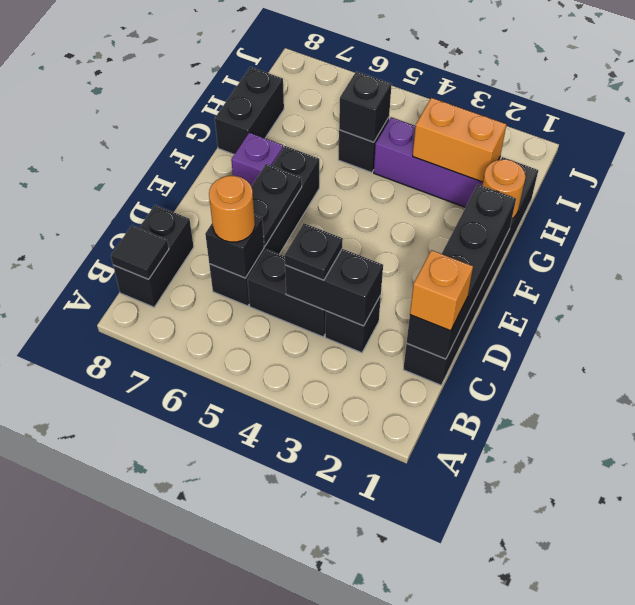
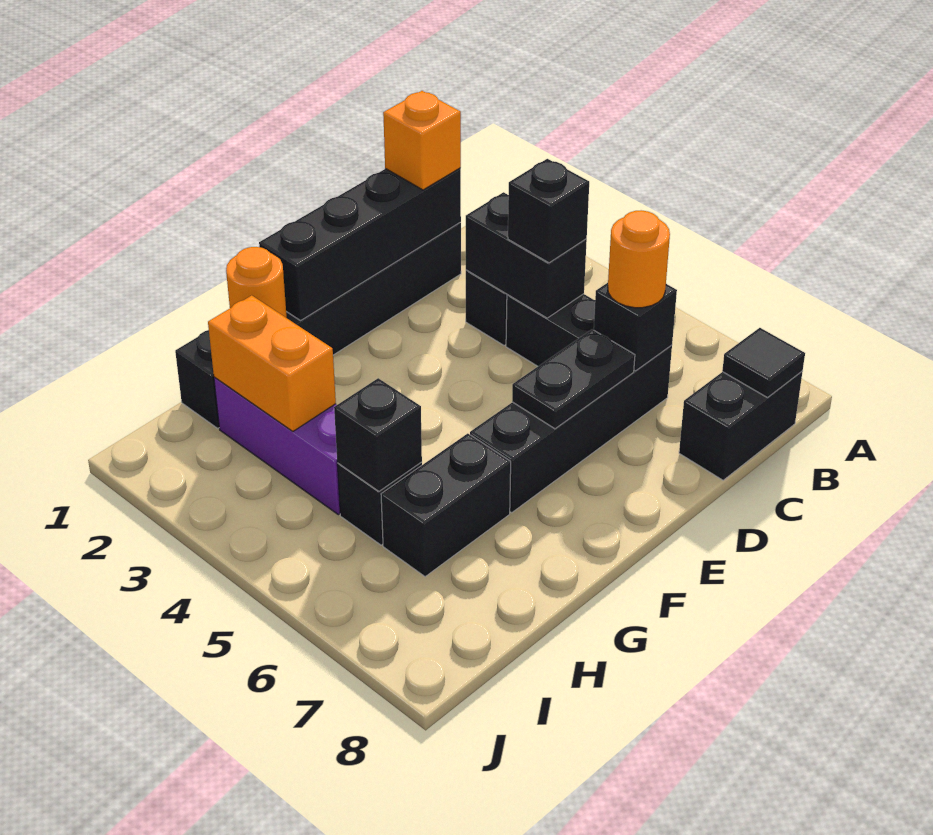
black 1x1 plate [285,223,343,280] -> black 1x1 brick [508,159,589,263]
purple 1x1 brick [231,133,283,186] -> none
black 1x2 brick [215,67,284,154] -> black 1x2 brick moved to [381,434,511,577]

